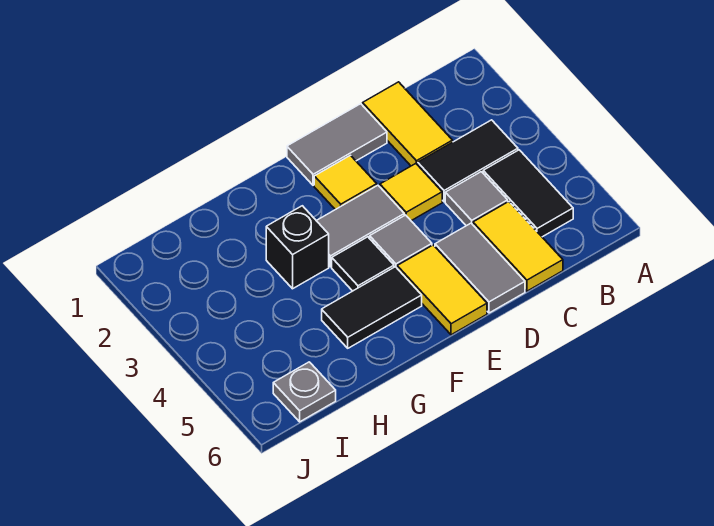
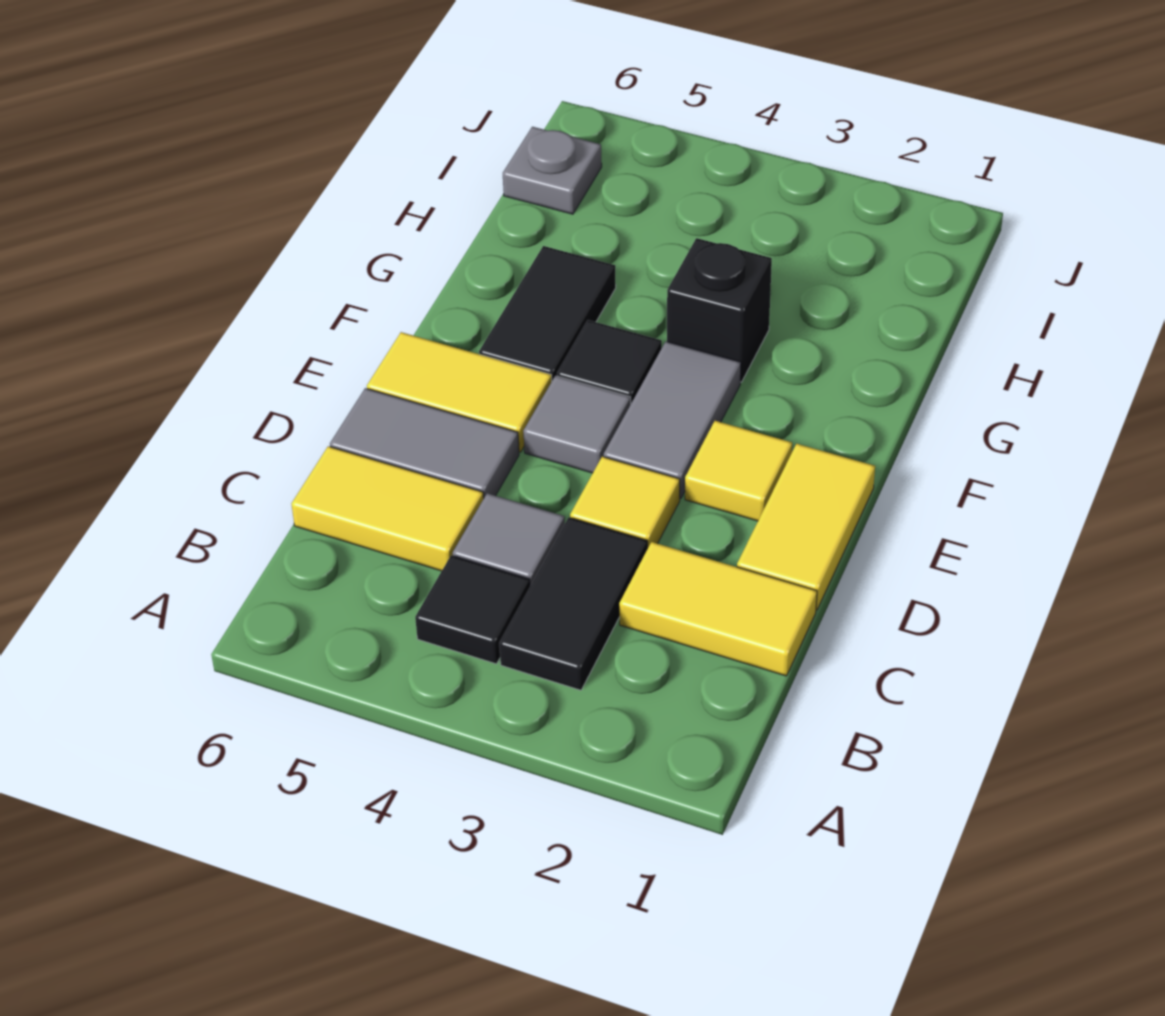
black 1x2 tile [483,150,573,237] -> black 1x1 tile [415,556,530,664]
grey 1x2 tile [287,104,387,185] -> yellow 1x2 tile [737,444,875,610]

